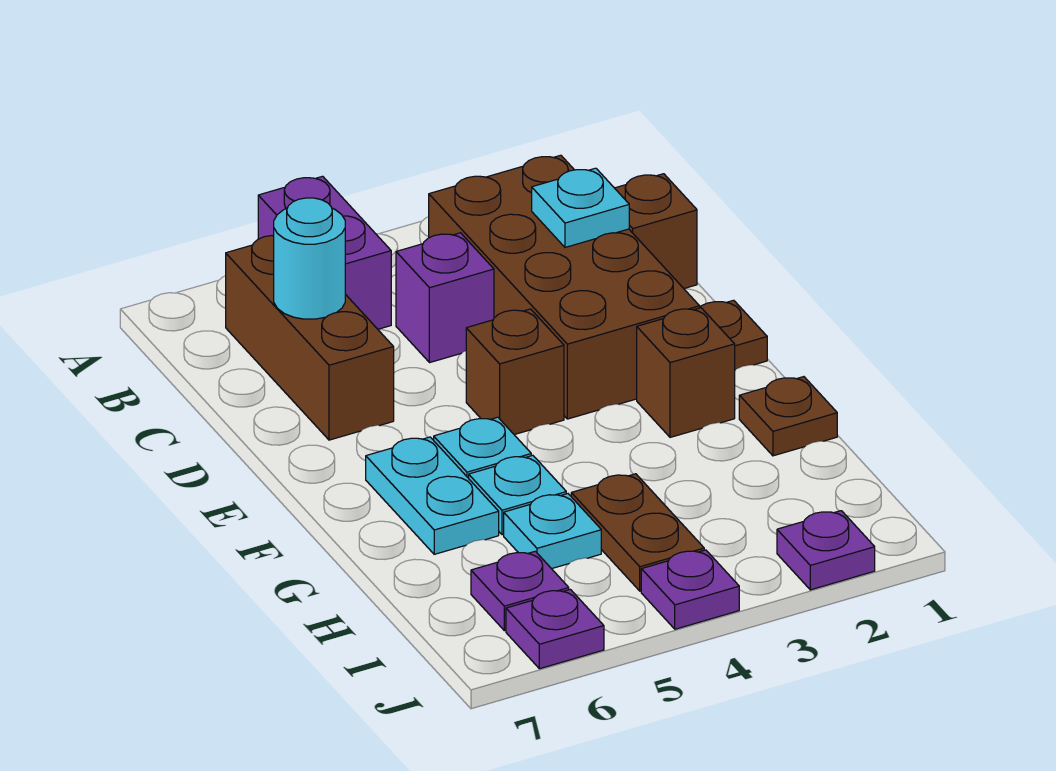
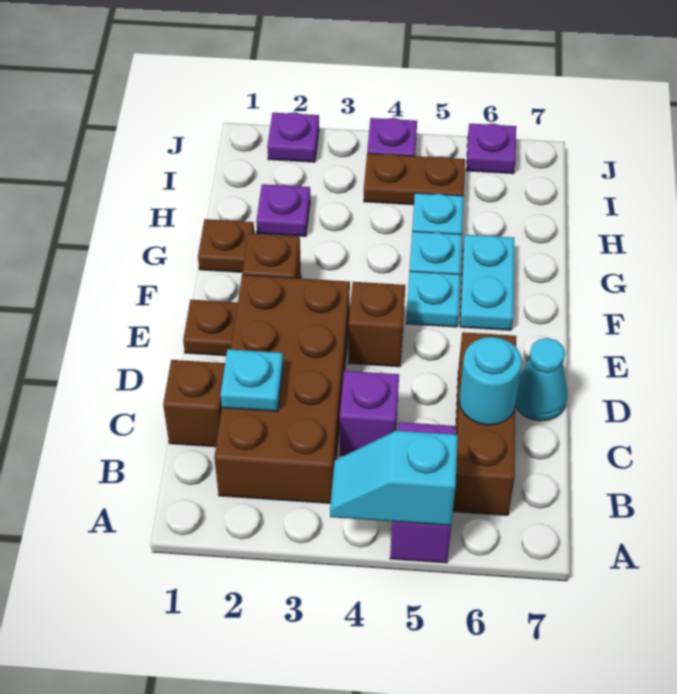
none -> cyan 1x2 slope [330,431,458,525]
none -> cyan 1x1 cone [516,338,568,421]
brown 1x2 plate [571,474,704,591] -> brown 1x2 plate turned to [364,153,465,205]
purple 1x1 plate [471,551,569,631] -> purple 1x1 plate moved to [256,184,310,237]

